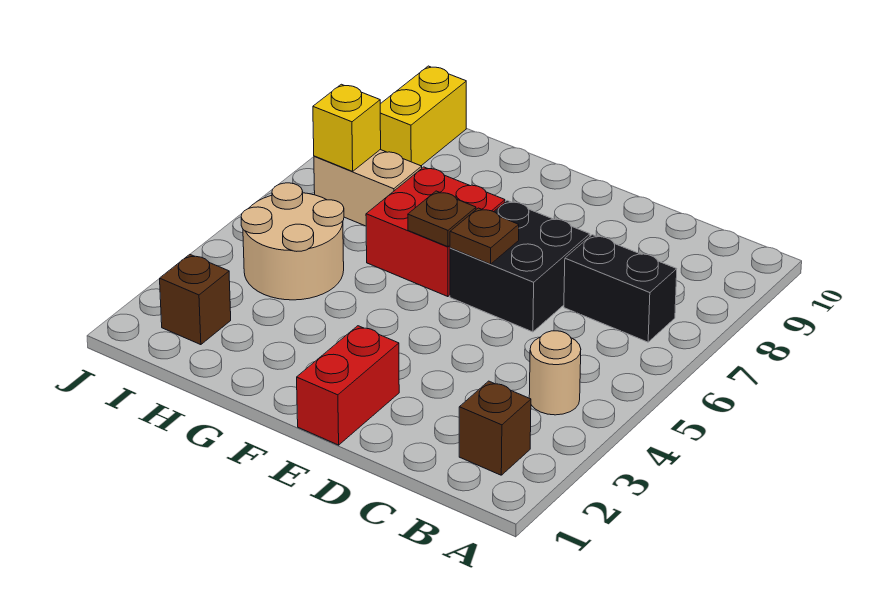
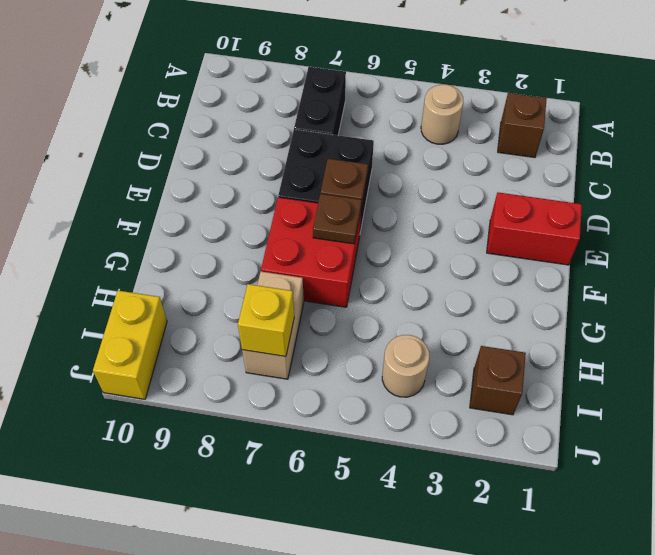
tan 2x2 round brick [241,183,344,300] -> tan 1x1 round brick [382,335,429,397]
yellow 1x2 brick [380,66,466,166] -> yellow 1x2 brick turned to [93,291,167,399]

